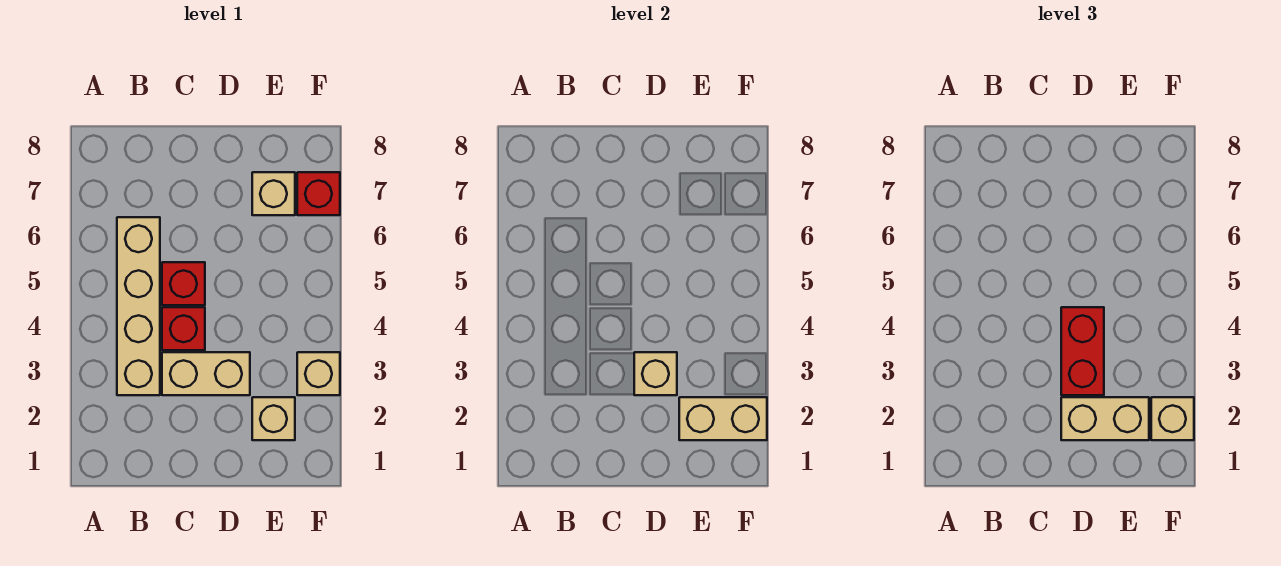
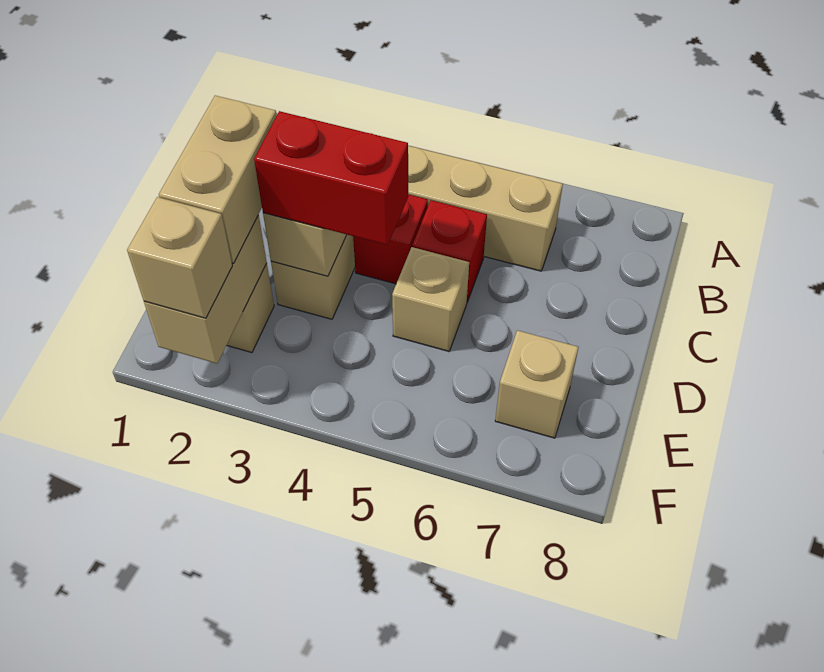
tan 1x1 brick [297,352,340,395] -> tan 1x1 brick moved to [392,247,469,351]
red 1x1 brick [297,172,340,215] -> none

